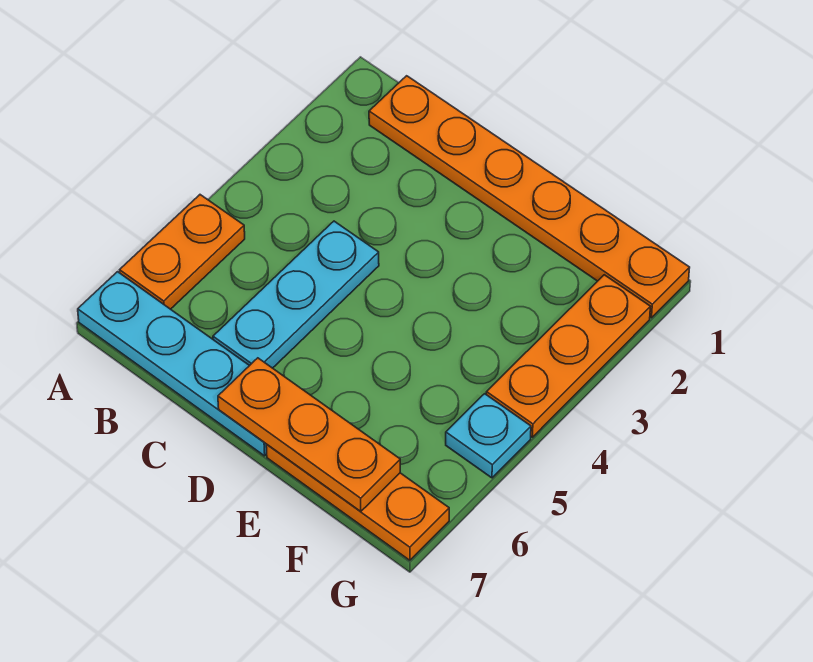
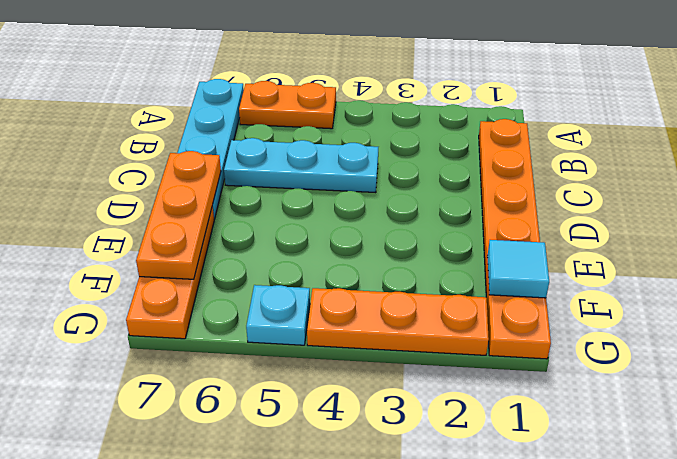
none -> cyan 1x1 tile [487,240,549,298]

